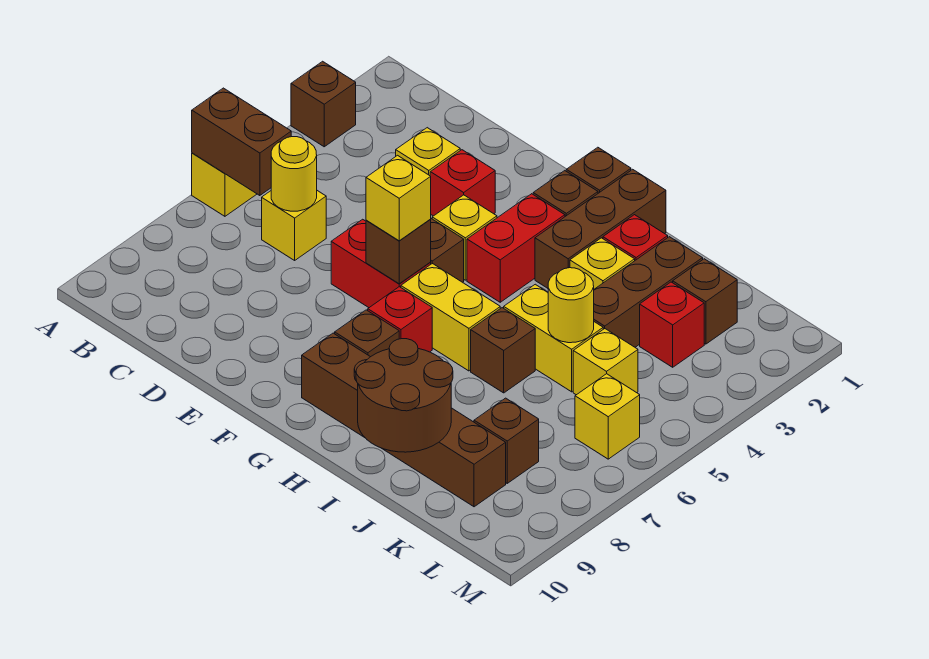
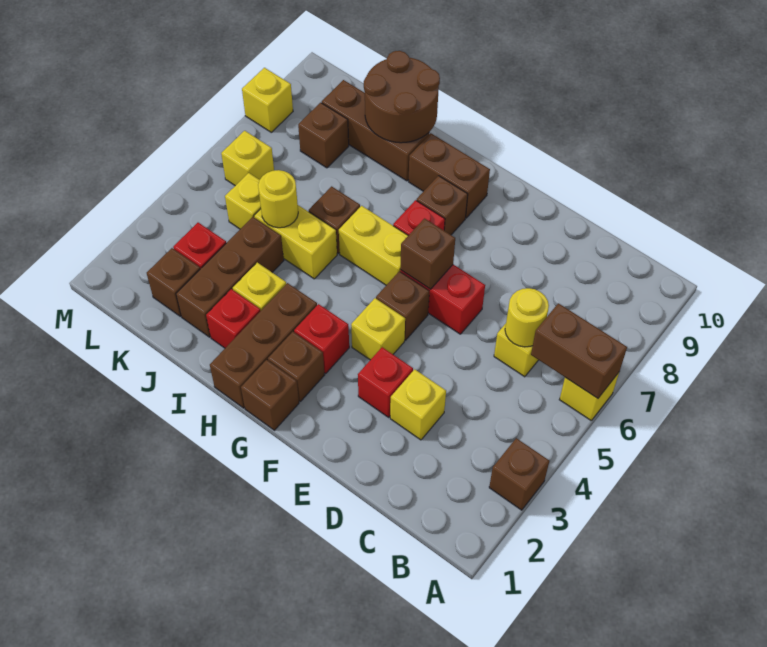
yellow 1x1 brick [366,155,431,241] -> yellow 1x1 brick moved to [242,68,293,132]
red 1x2 brick [467,194,565,302] -> red 1x1 brick [294,304,349,373]

